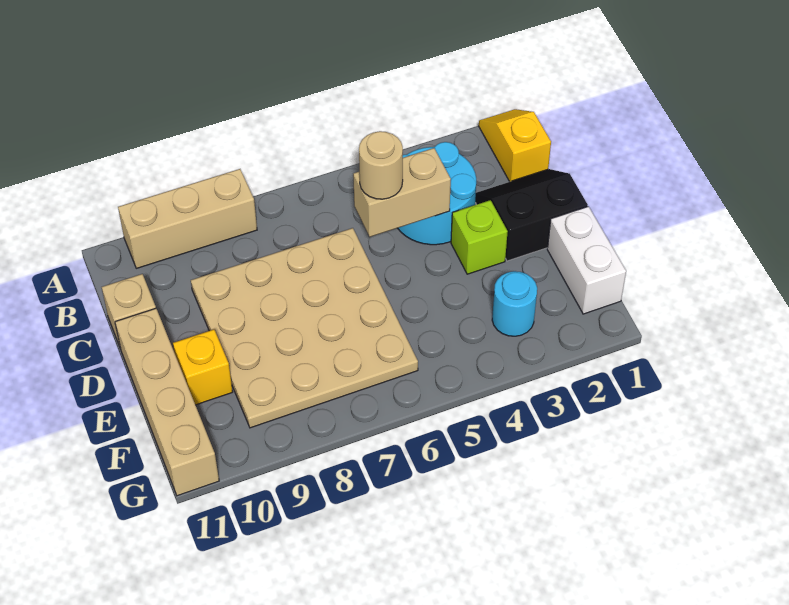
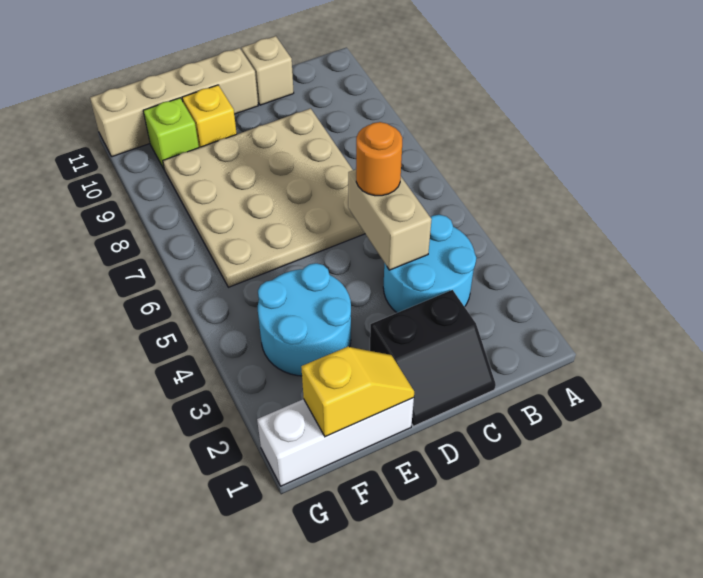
yellow 1x2 slope [479,109,551,182] -> yellow 1x2 slope moved to [301,347,414,437]
tan 1x3 brick [118,169,257,268] -> none
black 2x2 slope [475,169,588,261] -> black 2x2 slope turned to [370,290,496,426]
tan 1x1 round brick [359,131,403,199] -> orange 1x1 round brick [356,122,402,196]
lime 1x1 brick [451,200,508,274] -> lime 1x1 brick moved to [143,98,199,170]
white 1x2 brick [547,206,626,314] -> white 1x3 brick [257,398,414,486]
cyan 1x1 round brick [492,271,537,336] -> cyan 2x2 round brick [258,263,351,376]

